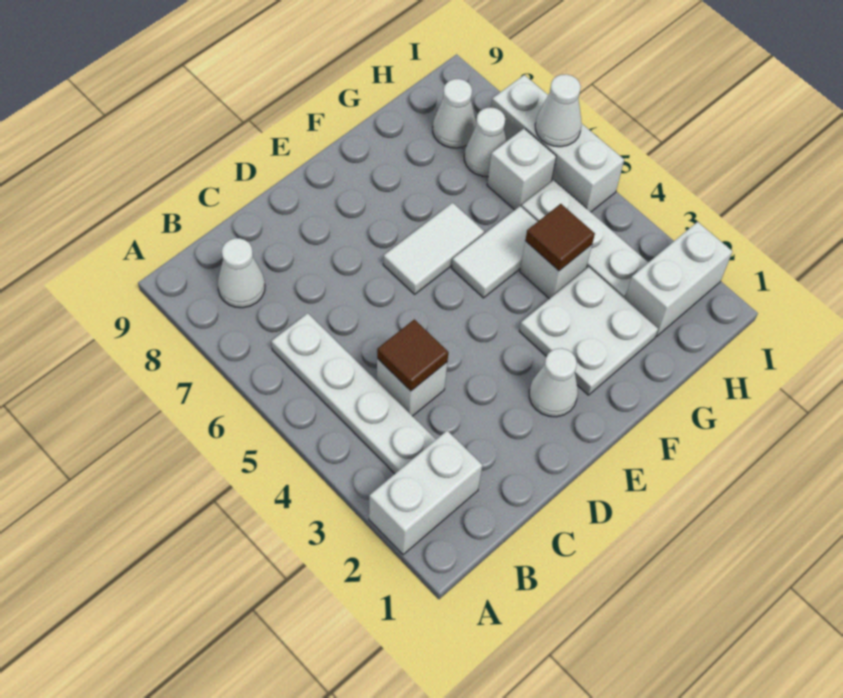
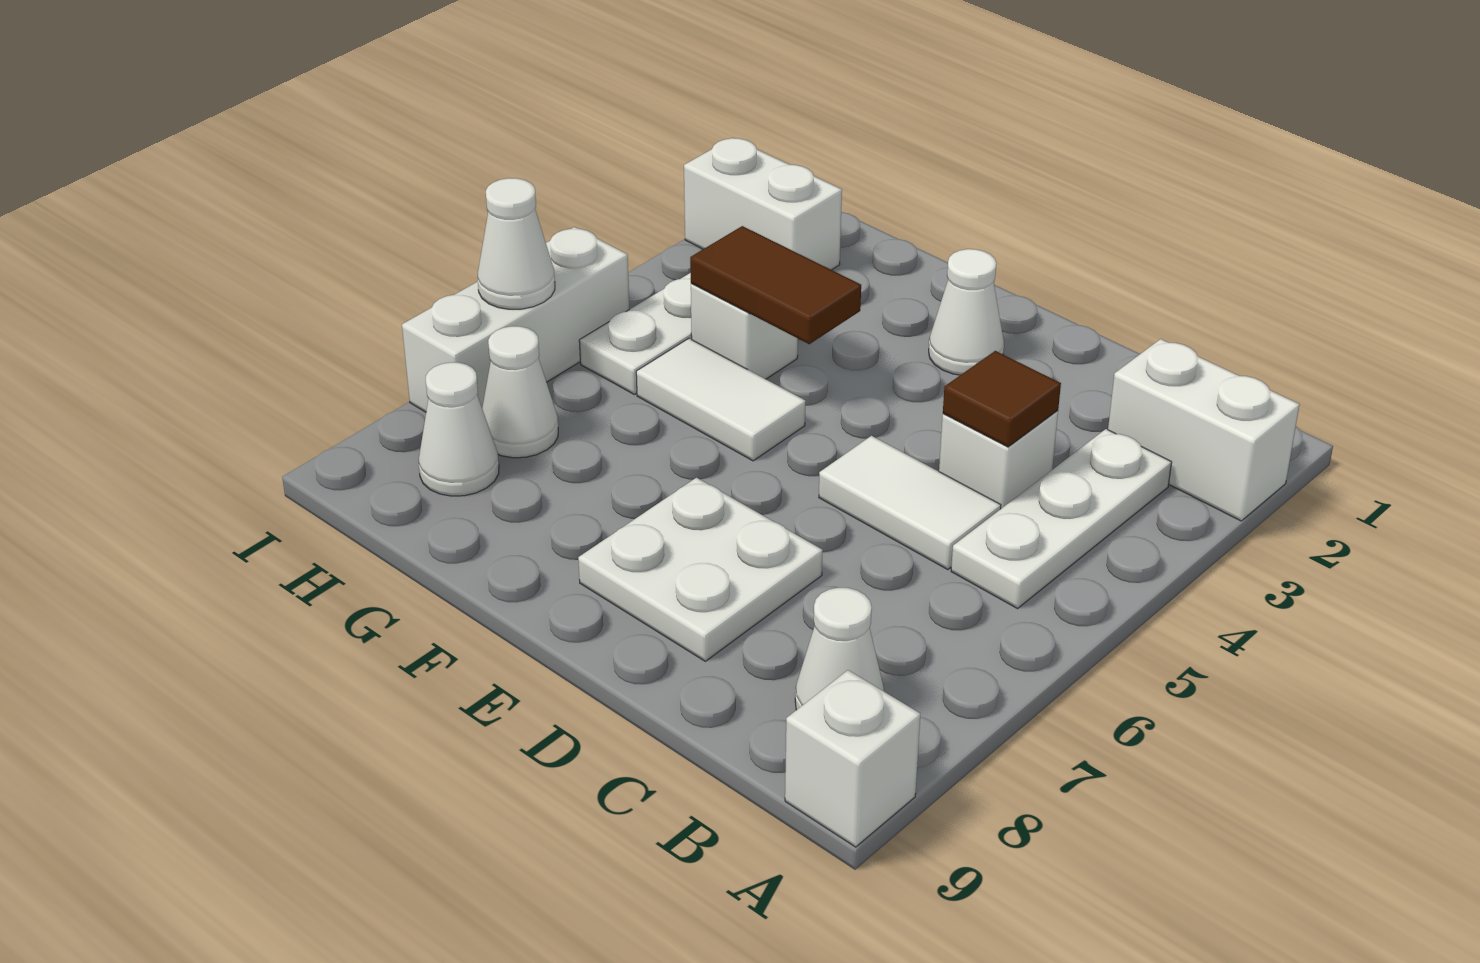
white 1x4 plate [271,313,436,474] -> white 1x3 plate [951,429,1172,608]
white 1x2 tile [383,203,484,294] -> white 1x2 tile moved to [819,436,1001,570]
white 2x2 plate [519,267,658,395] -> white 2x2 plate moved to [578,478,823,661]
brown 1x1 tile [525,204,595,271] -> brown 1x2 tile [690,226,861,344]
white 1x1 brick [487,129,556,210] -> white 1x1 brick moved to [785,670,920,847]

